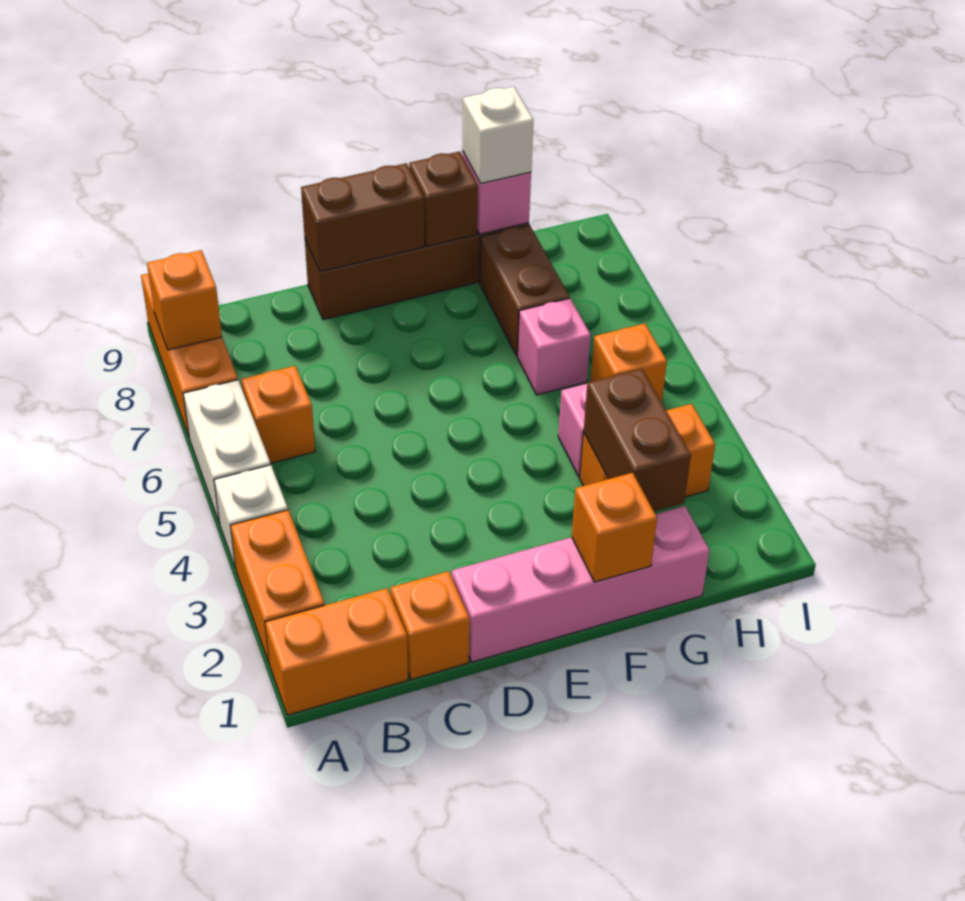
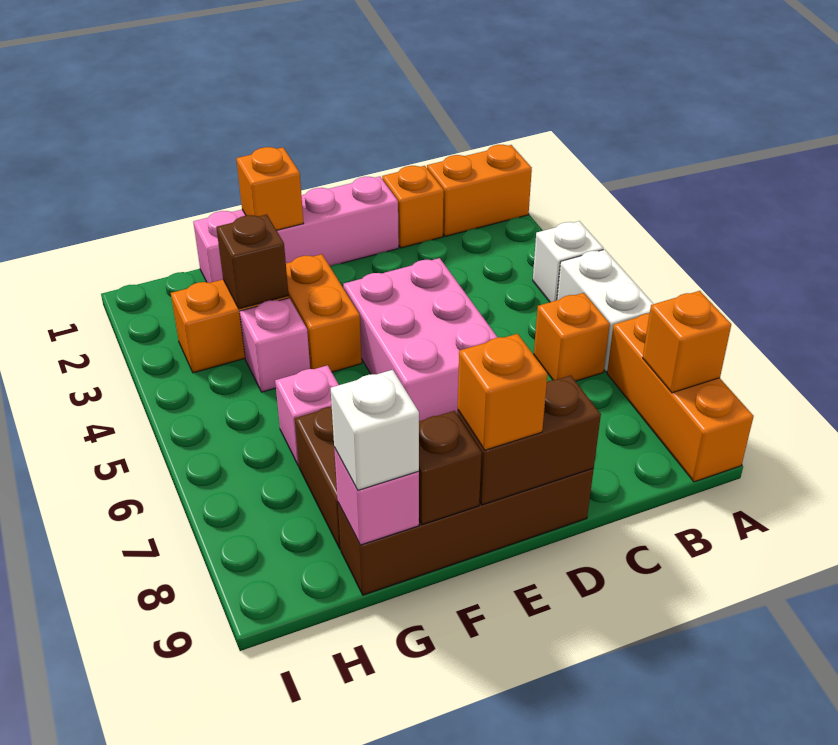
orange 1x2 brick [230,510,324,665] -> orange 1x2 brick moved to [286,254,362,372]
none -> pink 2x3 brick [343,258,498,421]
brown 1x2 brick [584,369,691,511] -> brown 1x1 brick [216,214,289,309]
orange 1x1 brick [591,323,667,402] -> orange 1x1 brick moved to [458,334,548,450]

